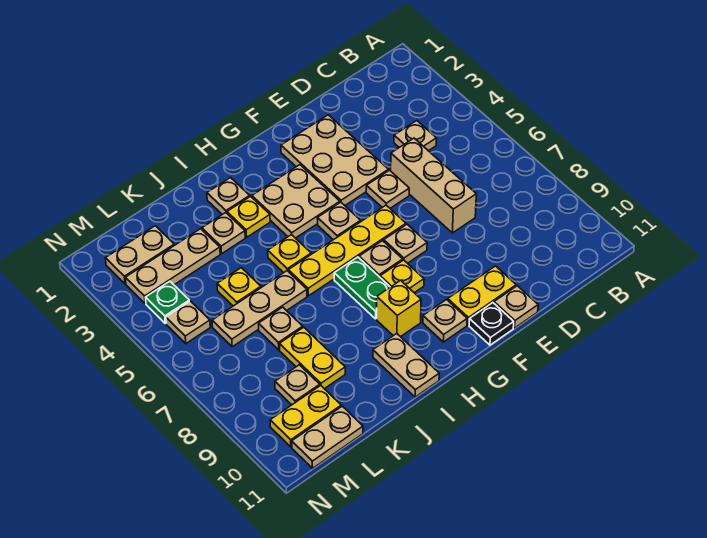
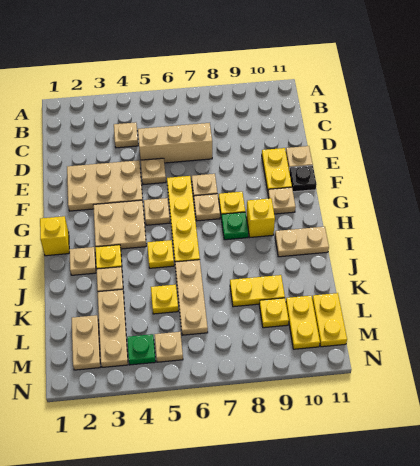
none -> yellow 1x1 brick [40,216,69,256]
green 1x2 plate [334,257,390,319] -> green 1x1 plate [221,212,248,240]
tan 1x1 plate [259,307,303,350] -> none
tan 1x1 plate [275,365,320,405] -> yellow 1x1 plate [259,298,289,328]
tan 1x2 plate [292,406,363,468] -> yellow 1x2 plate [312,293,347,347]

